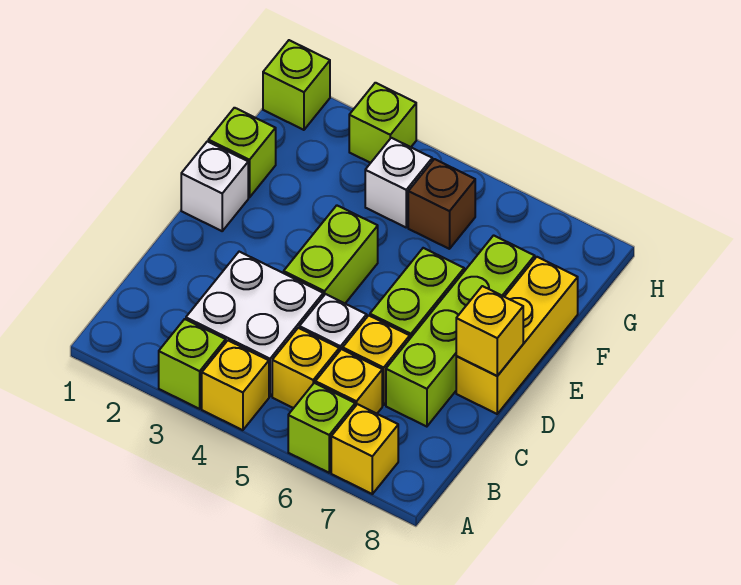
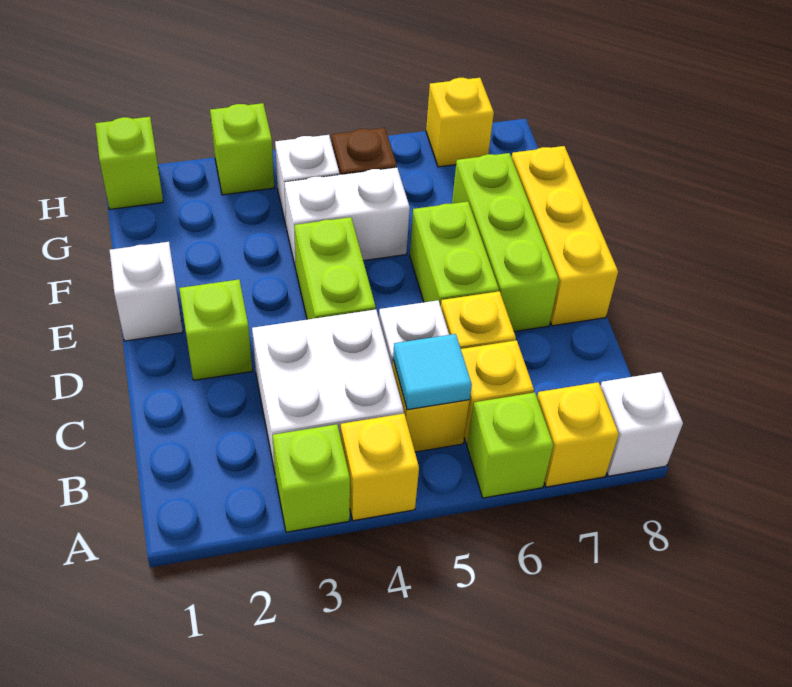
none -> white 1x1 brick [600,372,683,476]
none -> cyan 1x1 tile [393,334,472,410]
lime 1x4 brick [386,235,535,427] -> lime 1x3 brick [452,153,559,332]
yellow 1x1 brick [456,286,523,376] -> yellow 1x1 brick moved to [426,78,494,167]
lime 1x1 brick [208,108,276,197] -> lime 1x1 brick moved to [179,279,252,380]
none -> white 1x2 brick [285,167,410,269]

